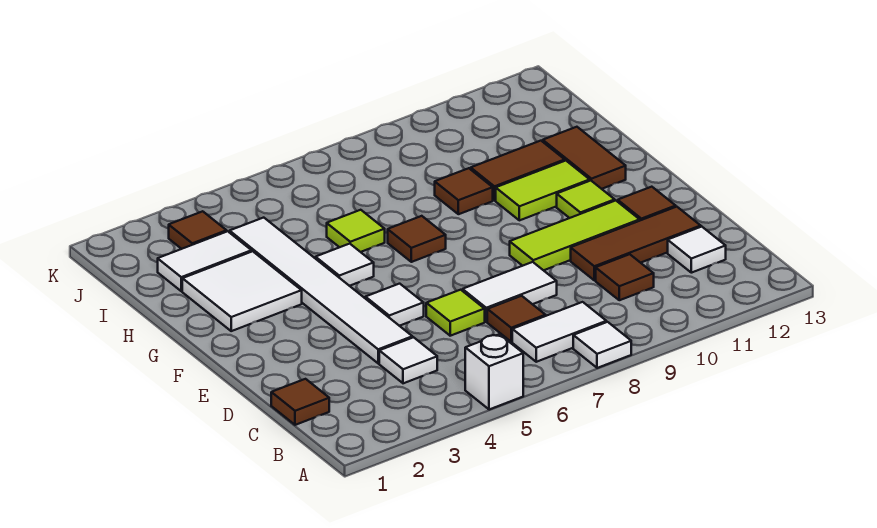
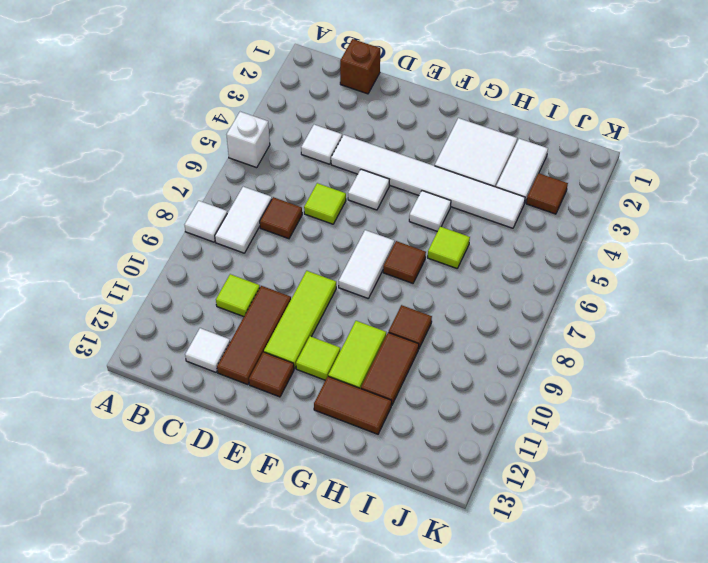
brown 1x1 tile [271,379,329,425] -> brown 1x1 brick [340,39,380,94]
brown 1x1 tile [596,254,654,300] -> lime 1x1 tile [216,274,260,317]
white 1x2 tile [462,262,557,322] -> white 1x2 tile moved to [339,230,395,298]

